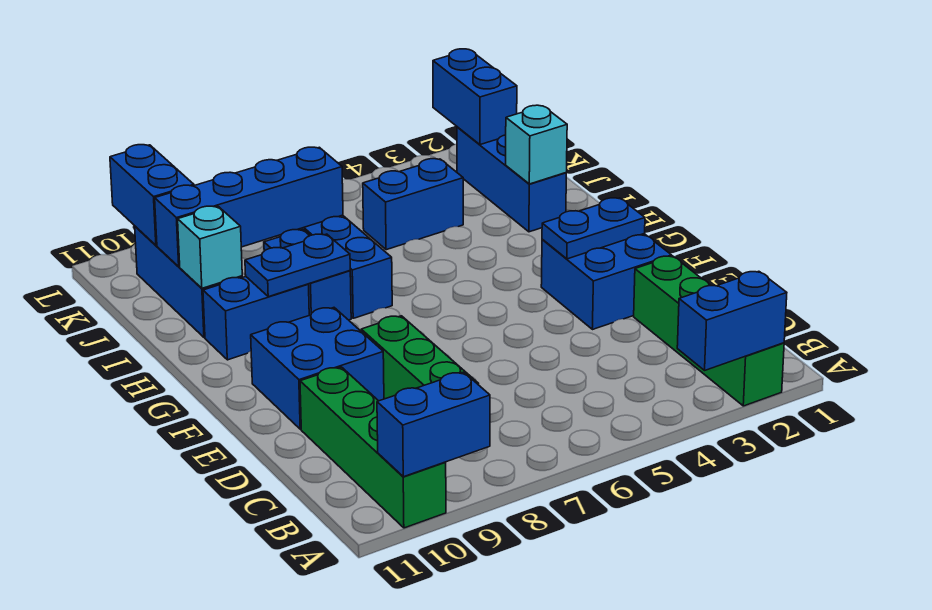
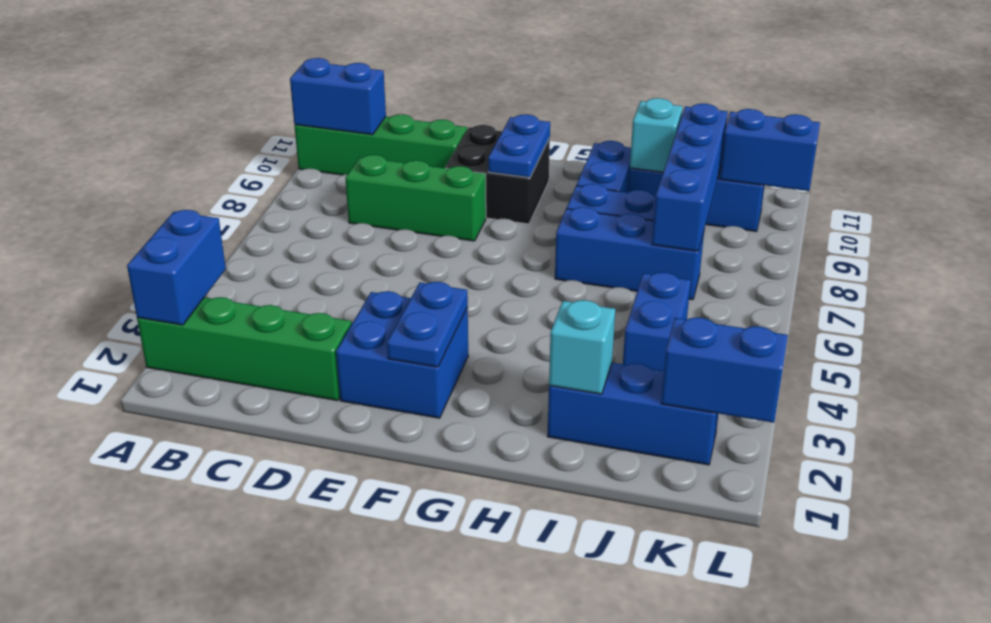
blue 1x2 brick [377,372,490,477] -> blue 1x2 brick turned to [290,58,386,135]
blue 2x2 brick [251,308,384,429] -> black 2x2 brick [445,125,550,224]
blue 1x2 plate [245,234,350,297] -> blue 1x2 plate moved to [488,114,550,178]

